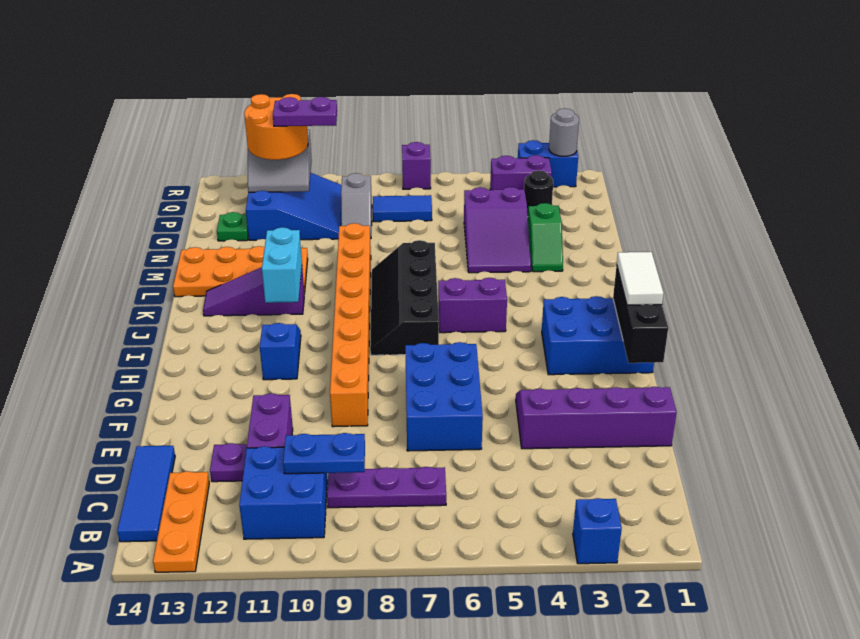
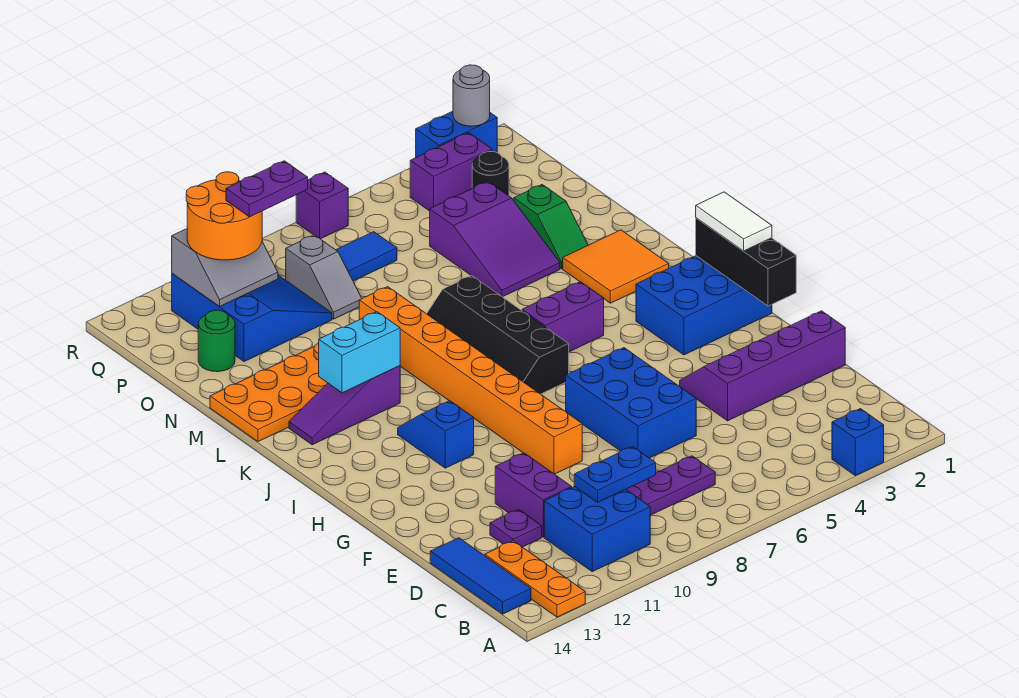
cyan 1x2 brick [262,227,302,303] -> cyan 1x2 brick turned to [319,312,400,393]
none -> orange 2x2 tile [563,230,669,303]
green 1x1 plate [217,212,248,241] -> green 1x1 round brick [198,310,235,372]

